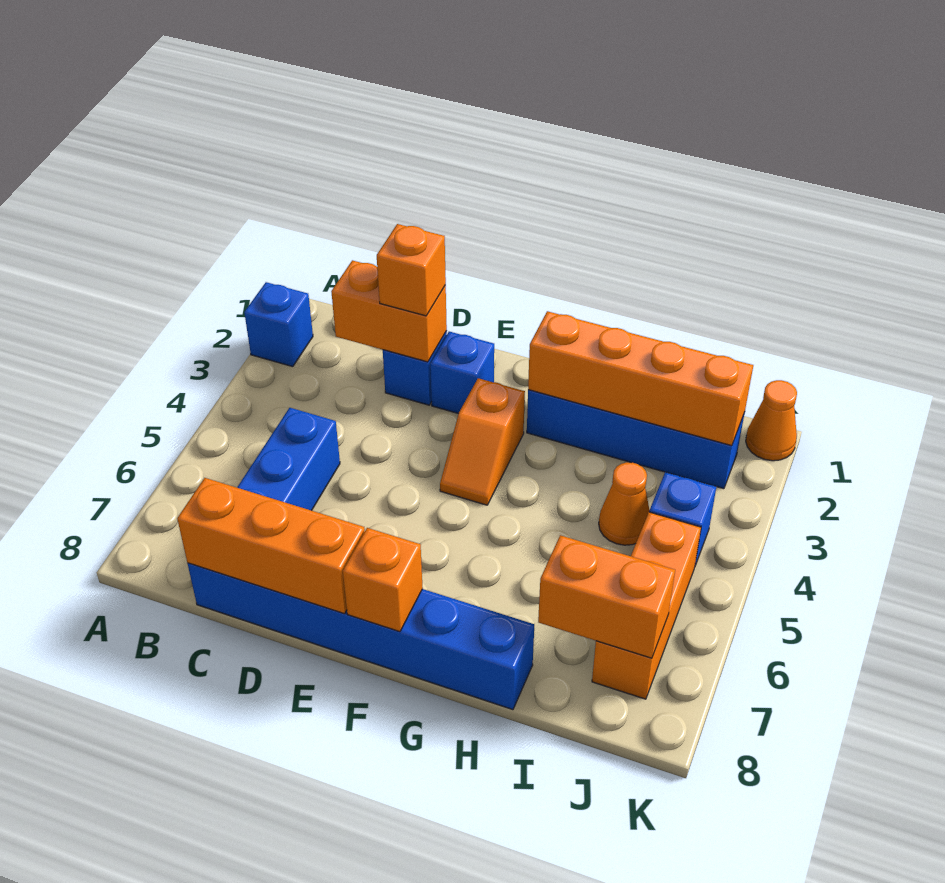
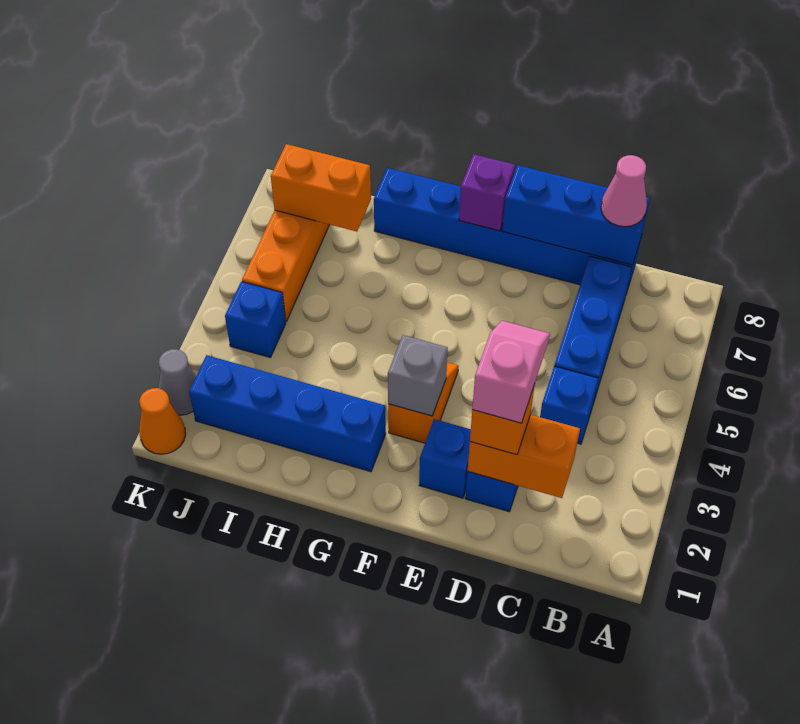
blue 1x1 brick [244,282,313,367] -> blue 1x1 brick moved to [540,366,598,444]
orange 1x3 brick [177,478,365,614] -> blue 1x3 brick [502,165,650,265]
none -> pink 1x1 cone [601,155,647,227]
none -> pink 1x2 slope [472,321,550,423]
none -> grey 1x1 brick [388,335,448,416]
orange 1x1 brick [343,528,423,632] -> purple 1x1 brick [459,154,515,231]
orange 1x4 brick [528,311,753,446] -> none
orange 1x1 cone [599,462,650,545] -> none
none -> grey 1x1 cone [159,349,196,415]

